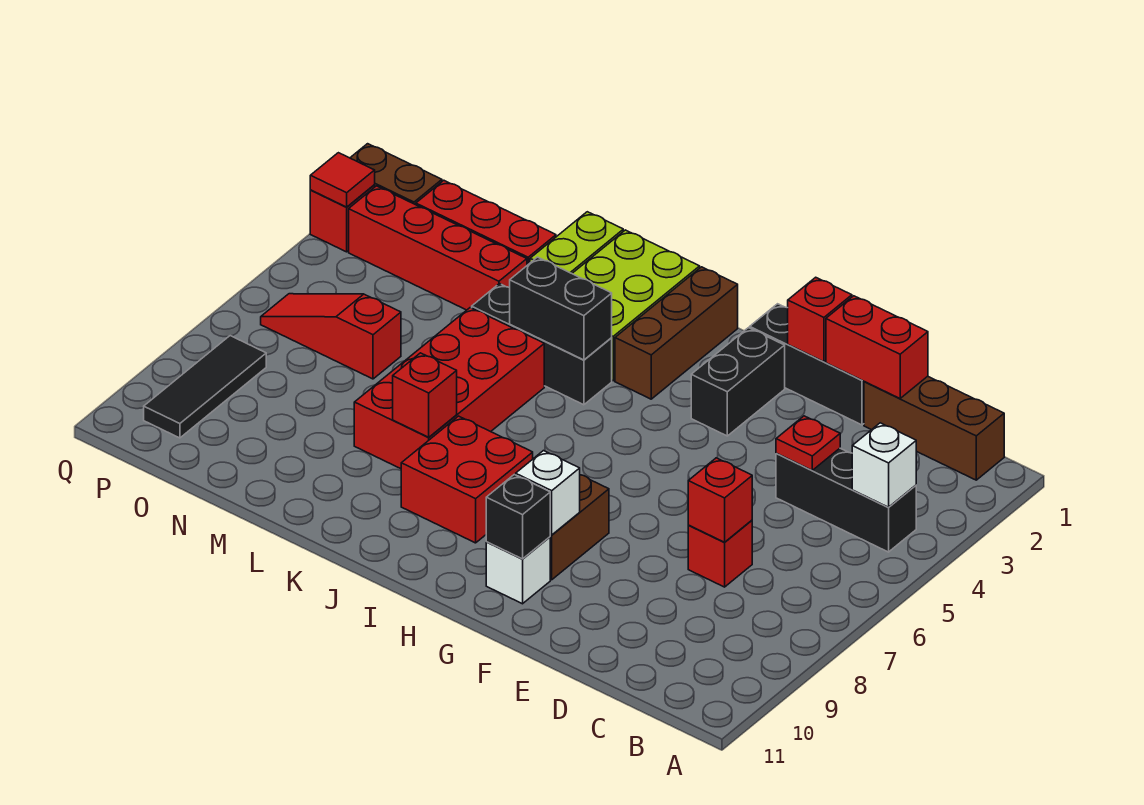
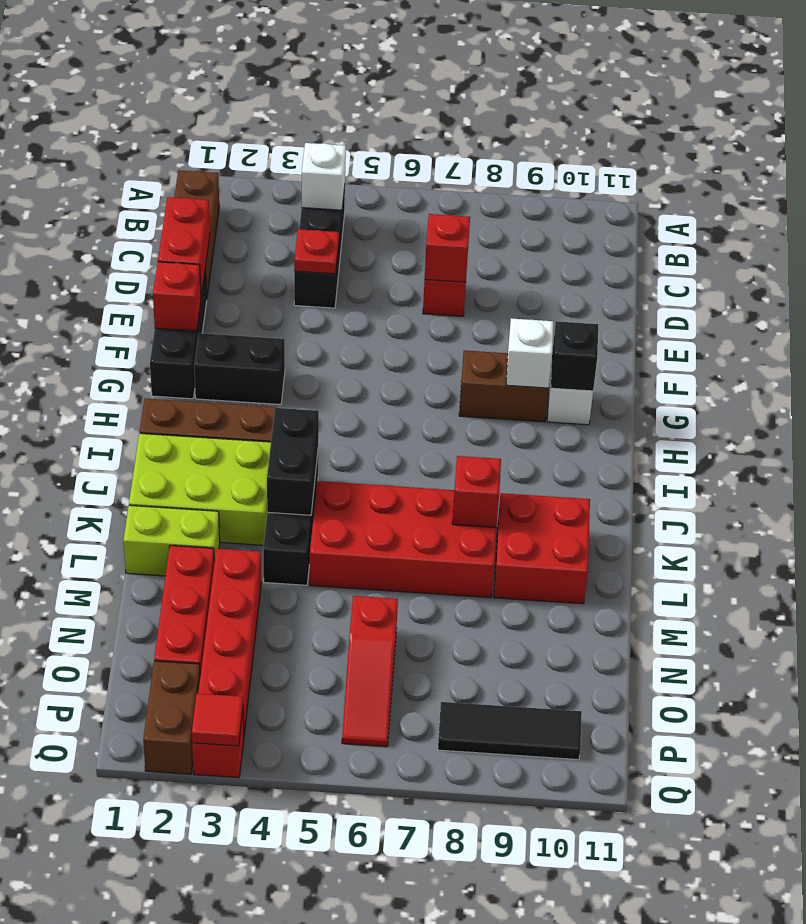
red 2x2 brick [401,416,533,543] -> red 2x2 brick moved to [494,493,590,604]

